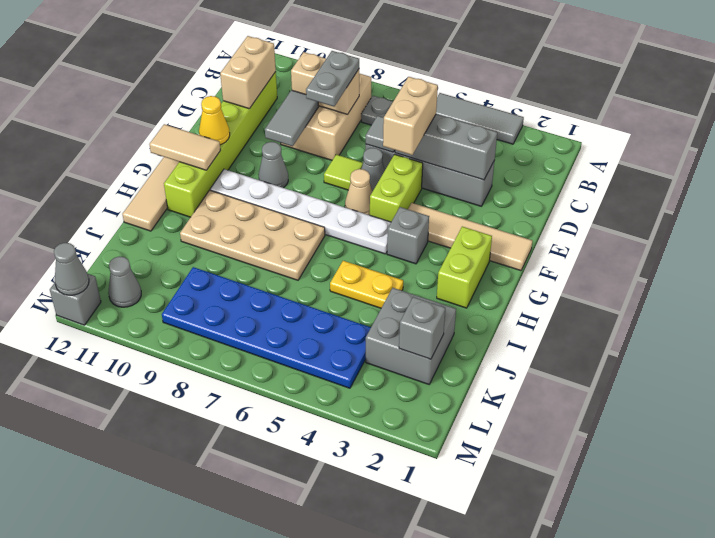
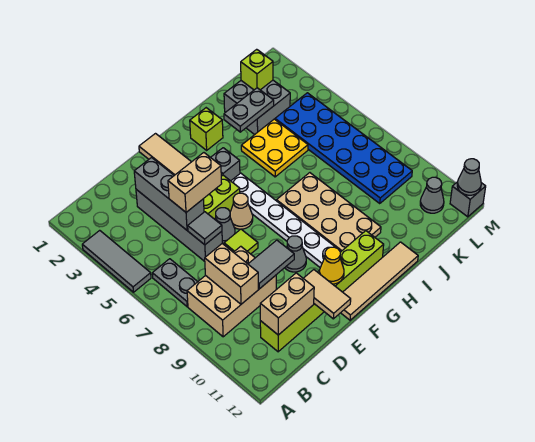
grey 1x2 plate [306,51,359,107] -> grey 1x2 plate moved to [224,88,274,132]
lime 1x2 brick [437,227,492,308] -> lime 1x1 brick [190,108,223,150]
tan 1x2 tile [149,124,221,170] -> tan 1x2 tile moved to [303,270,351,319]
yellow 1x2 plate [330,261,403,308] -> yellow 2x2 plate [241,119,308,177]
grey 1x1 brick [399,297,445,359] -> lime 1x1 brick [241,49,273,90]

